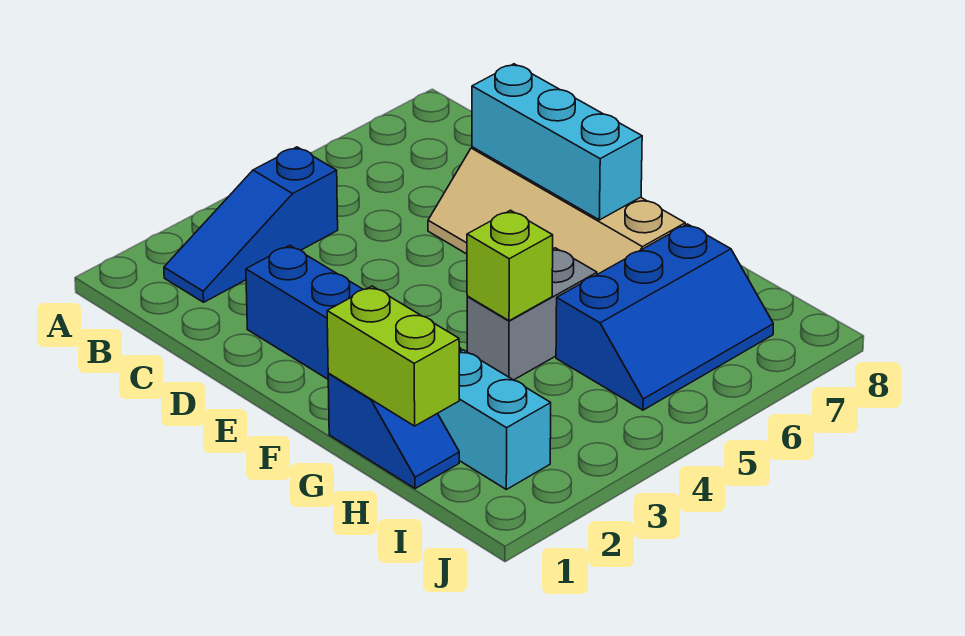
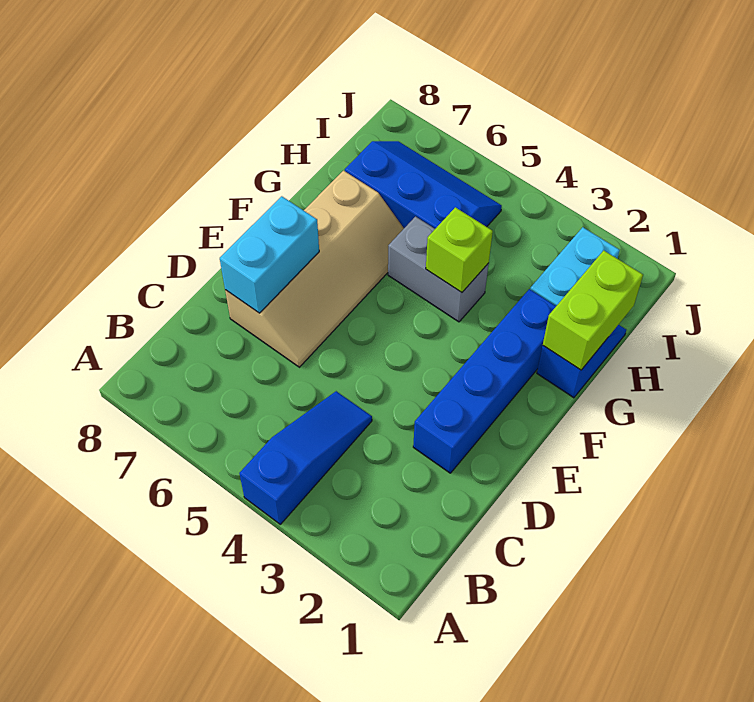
blue 1x3 slope [164,147,338,302] -> blue 1x3 slope turned to [239,391,372,524]
cyan 1x3 brick [472,64,642,220] -> cyan 1x2 brick [220,196,319,313]

